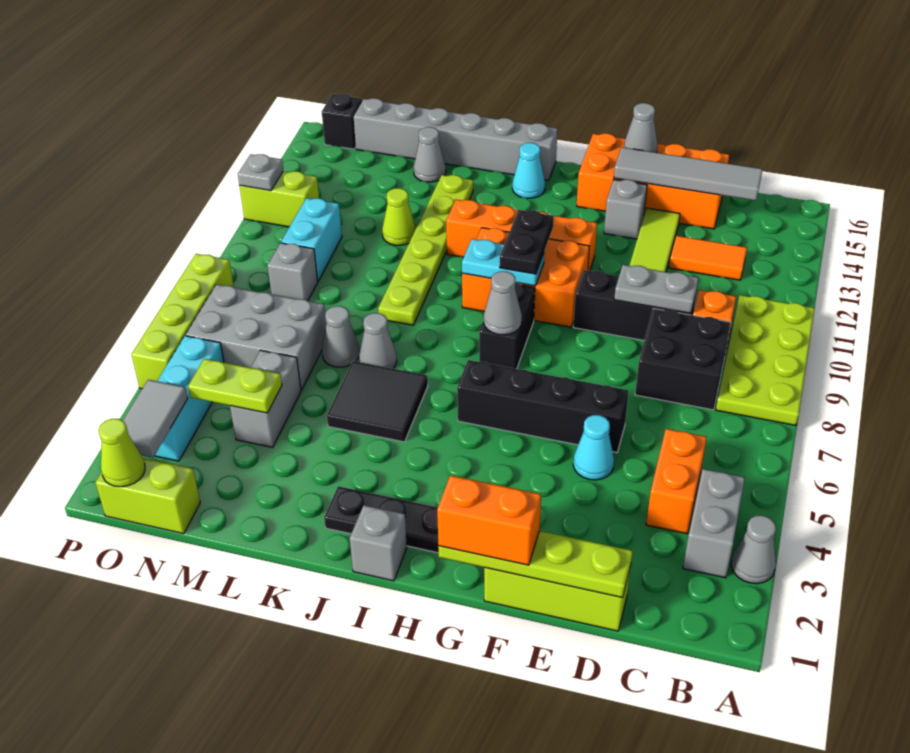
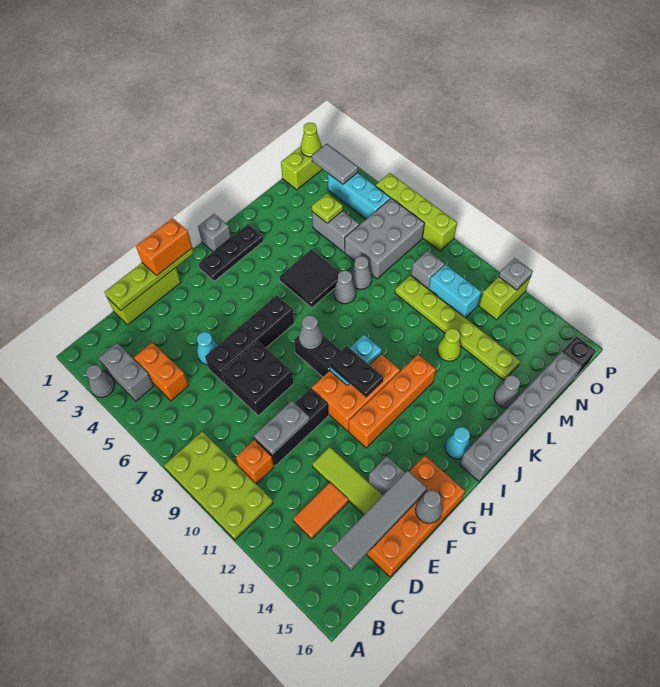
black 2x2 brick [635,308,731,410] -> black 2x2 brick moved to [222,341,293,416]
lime 1x6 plate [378,175,473,325] -> lime 1x6 plate moved to [395,275,520,380]
lime 1x2 plate [188,359,282,413] -> lime 1x1 plate [312,194,343,223]

